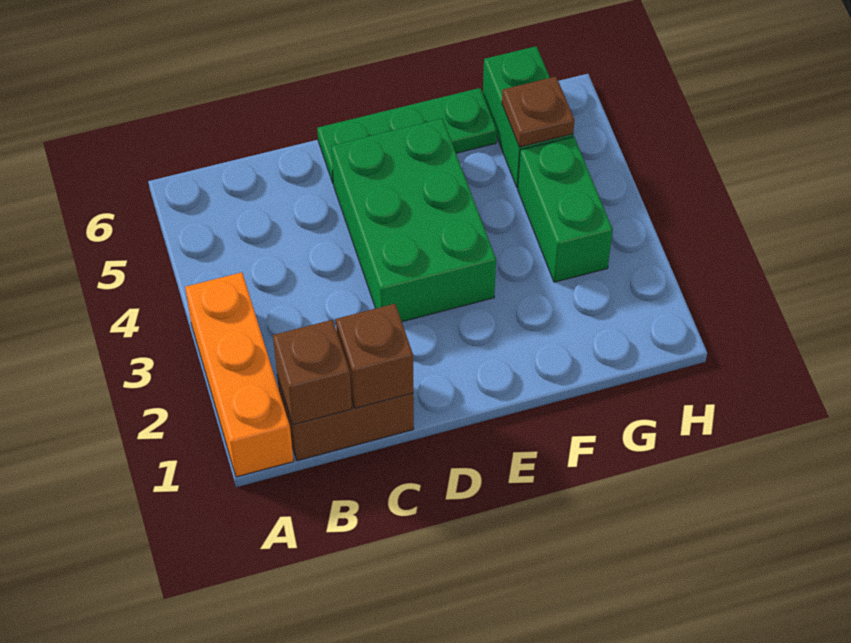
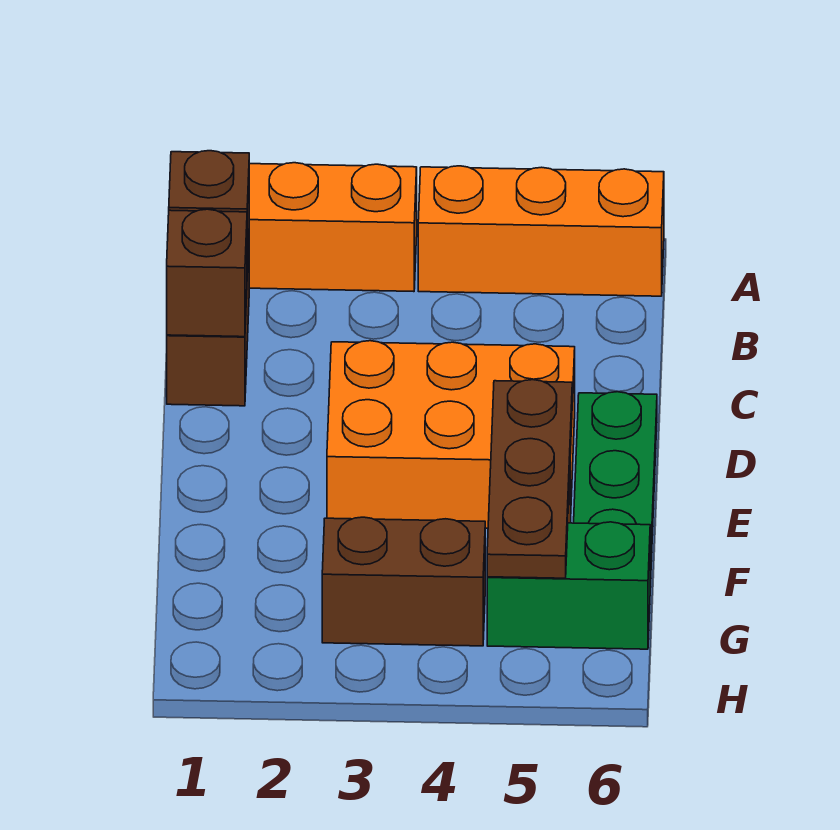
none -> orange 1x3 brick [418,166,664,296]
green 2x3 brick [331,118,496,322] -> orange 2x3 brick [327,341,575,528]
green 1x2 brick [518,137,613,282] -> brown 1x2 brick [322,517,485,646]
brown 1x1 plate [502,77,575,147] -> brown 1x3 plate [487,380,572,578]

